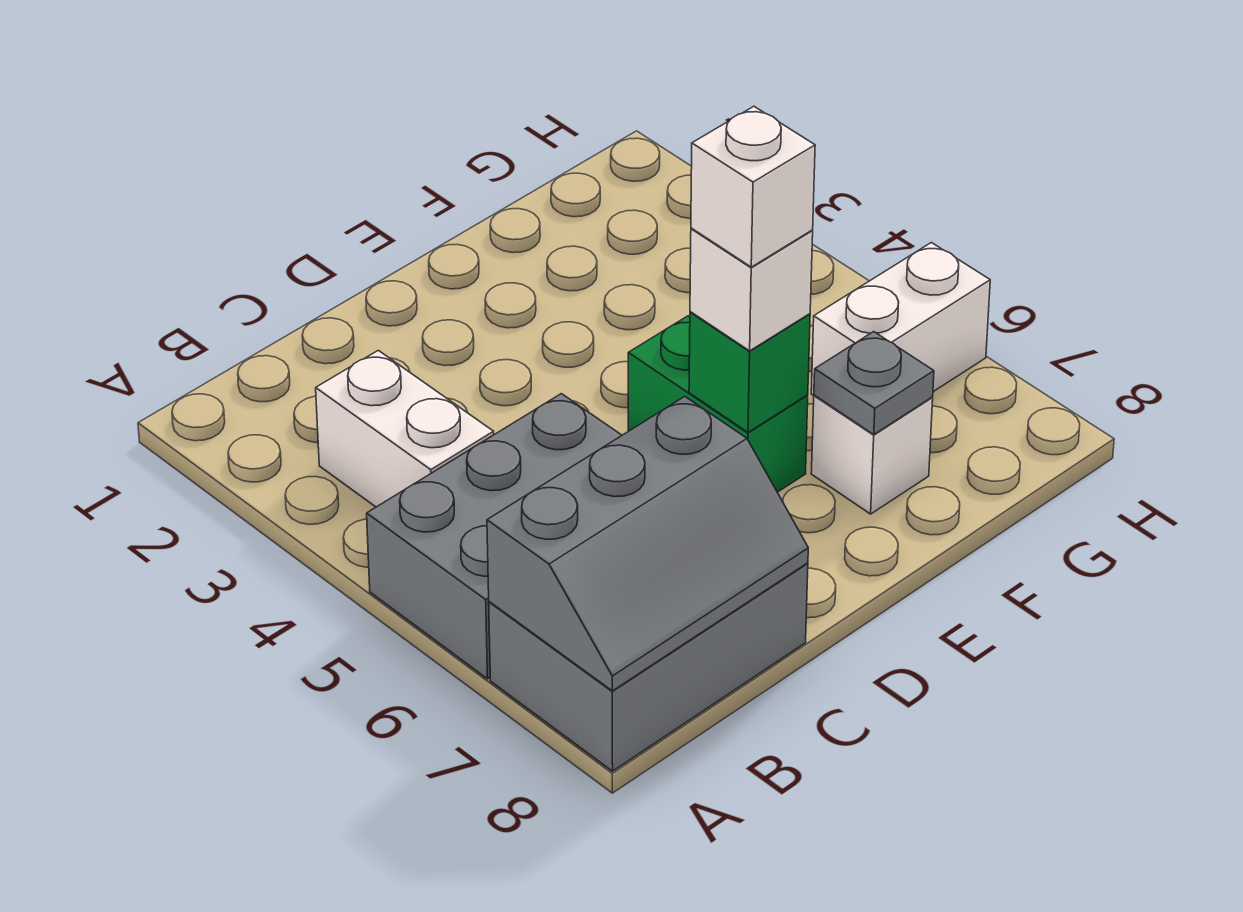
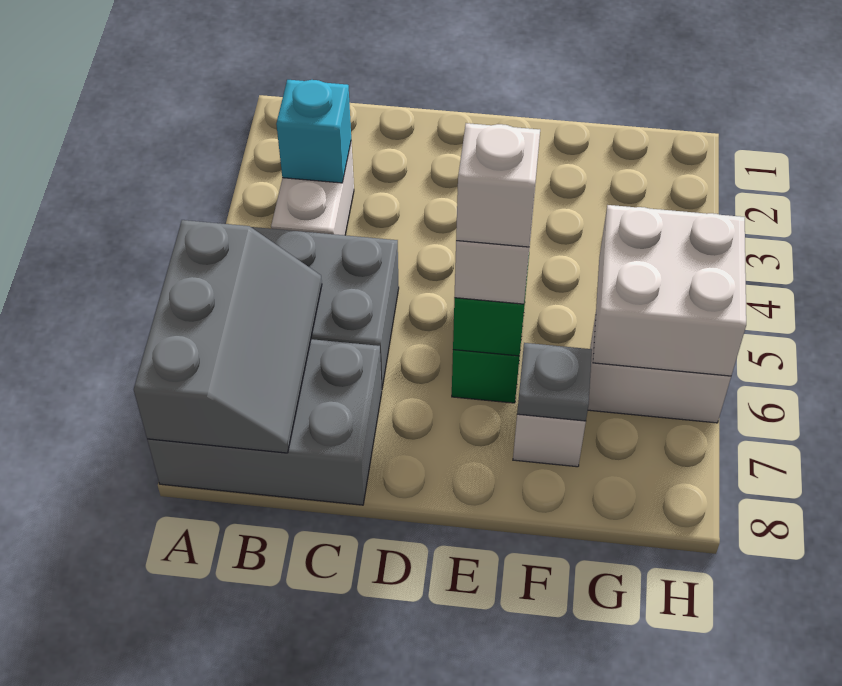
grey 2x3 slope [487,396,808,691] -> grey 2x3 slope turned to [134,220,322,453]
none -> cyan 1x1 brick [276,80,351,183]
none -> white 2x2 brick [593,205,746,376]

